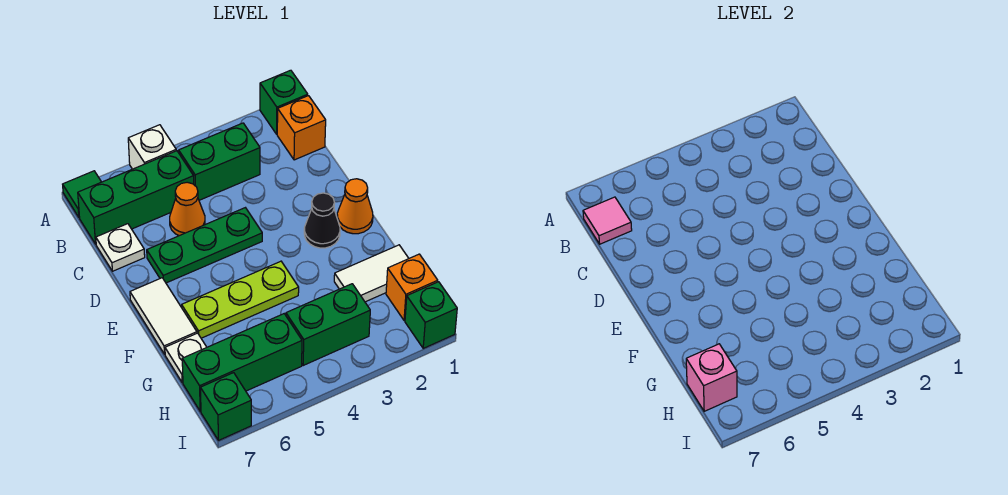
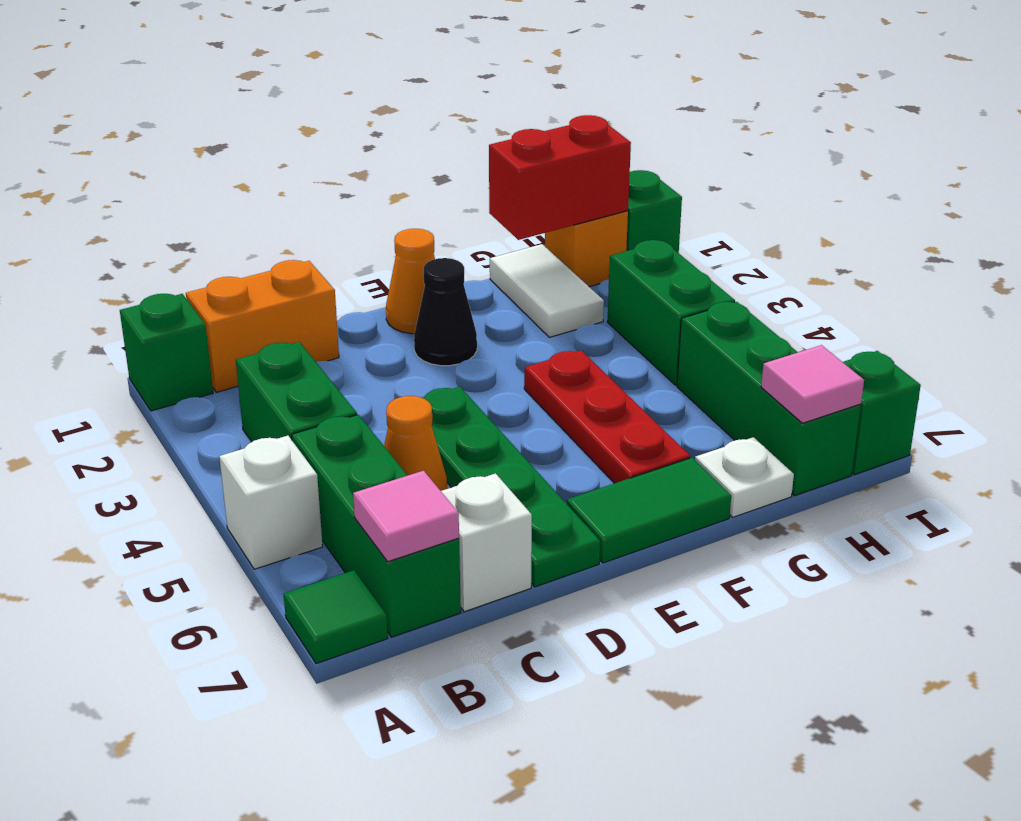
orange 1x1 brick [277,96,326,160] -> orange 1x2 brick [186,260,339,392]
white 1x1 plate [96,224,145,271] -> white 1x1 brick [441,474,532,612]
green 1x3 plate [147,208,262,283] -> green 1x4 plate [423,387,600,587]
white 1x2 tile [130,278,197,354] -> green 1x2 tile [567,458,731,563]
lime 1x3 plate [182,261,299,338] -> red 1x3 plate [524,350,690,483]
none -> red 1x2 brick [489,115,631,240]
pink 1x1 brick [686,344,737,411] -> pink 1x1 tile [761,345,864,423]

